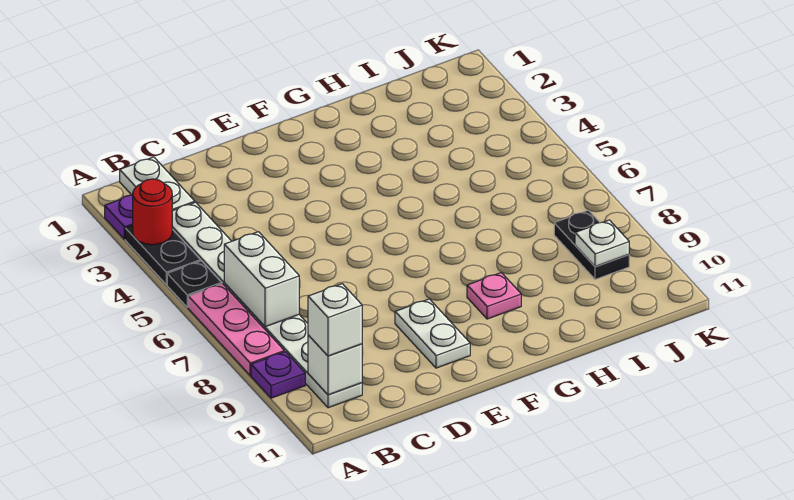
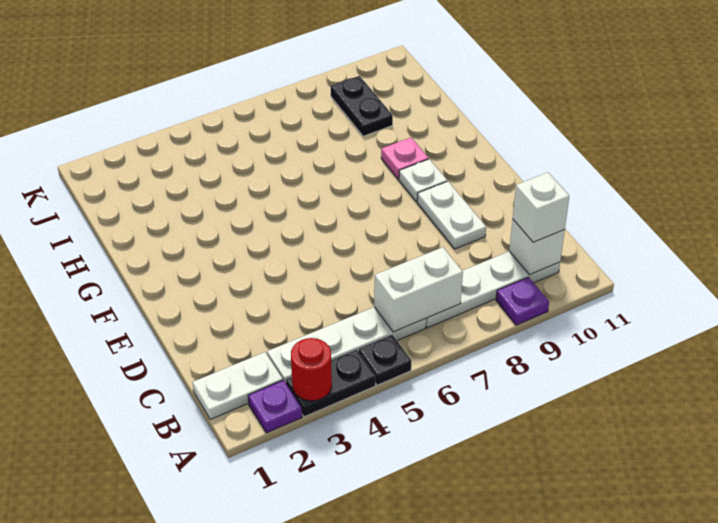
pink 1x3 plate [188,284,284,376] -> none
white 1x2 plate [395,299,470,368] -> white 1x2 plate turned to [417,181,486,249]
black 1x2 plate [554,210,629,279] -> black 1x2 plate turned to [331,76,393,136]
white 1x1 plate [575,220,629,266] -> white 1x1 plate moved to [399,159,447,202]

